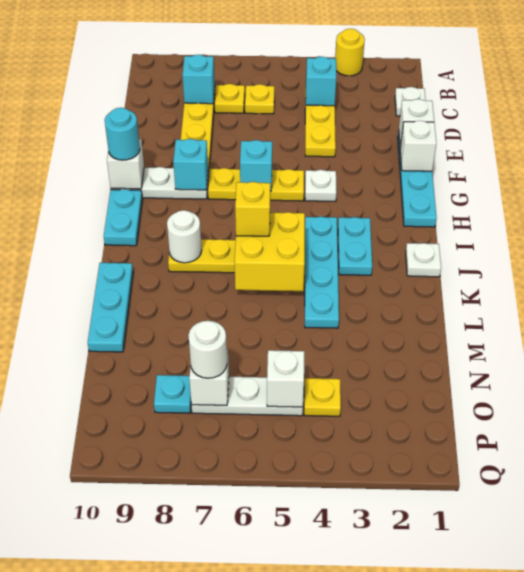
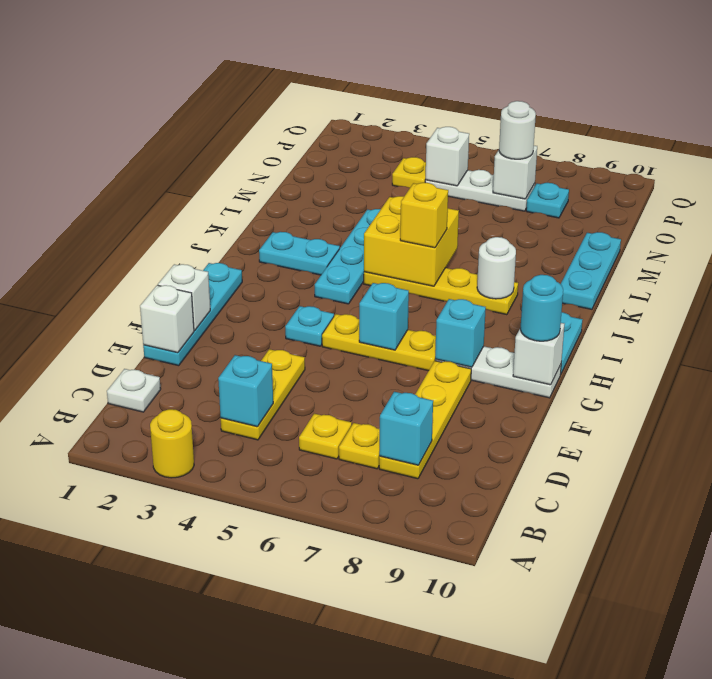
white 1x1 plate [305,170,336,202] -> cyan 1x1 plate [285,306,334,346]
cyan 1x2 plate [338,217,372,275] -> cyan 1x2 plate turned to [259,232,340,275]
white 1x1 plate [406,243,441,277] -> none

